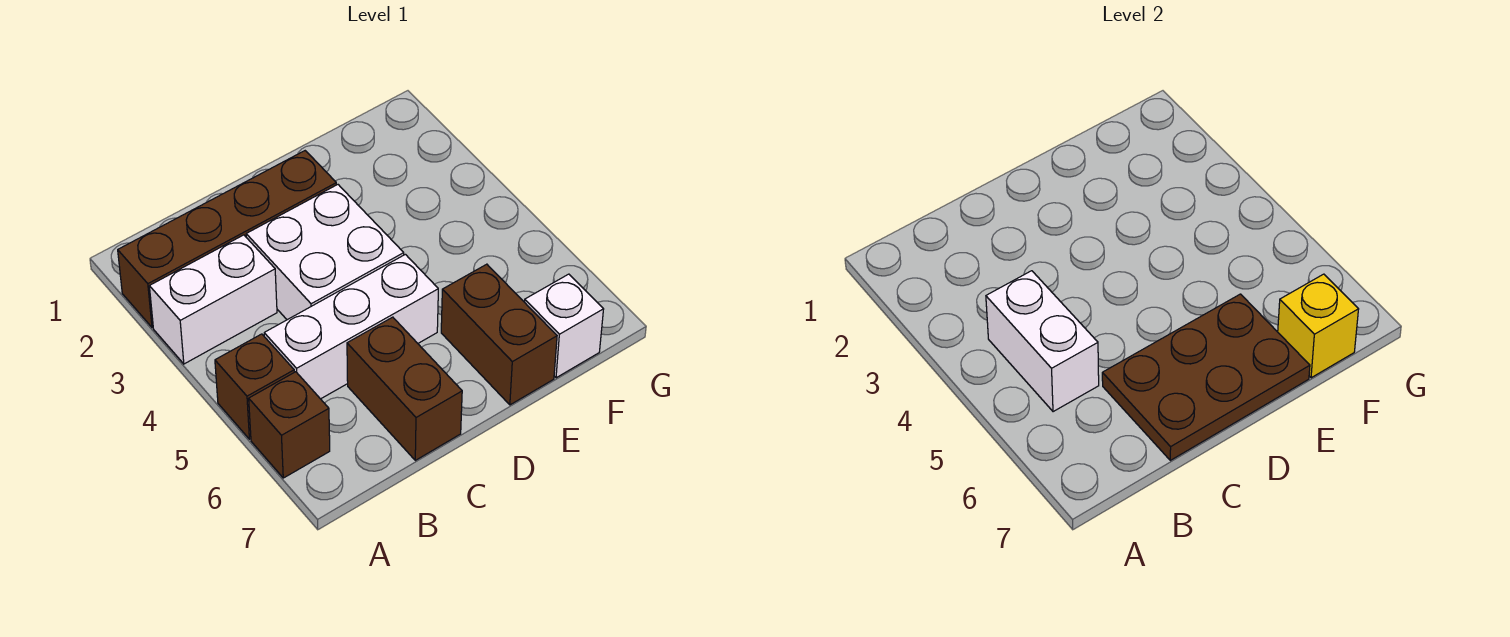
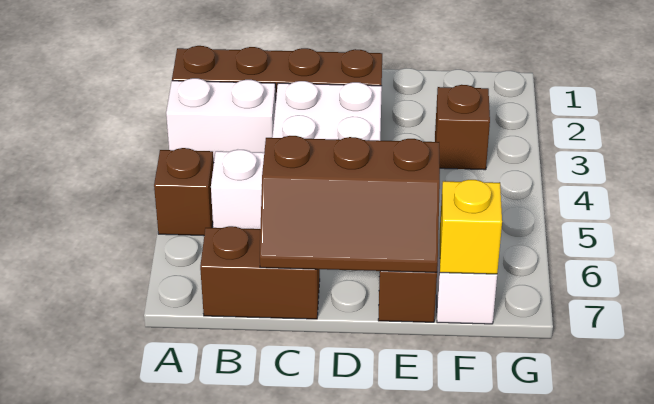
brown 1x1 brick [249,372,330,478] -> brown 1x1 brick moved to [435,85,490,170]
white 1x2 brick [986,271,1099,412] -> none
brown 1x2 brick [347,317,462,460] -> brown 1x2 brick turned to [200,226,320,319]
brown 2x3 plate [1102,294,1310,460] -> brown 2x3 slope [260,136,440,272]

